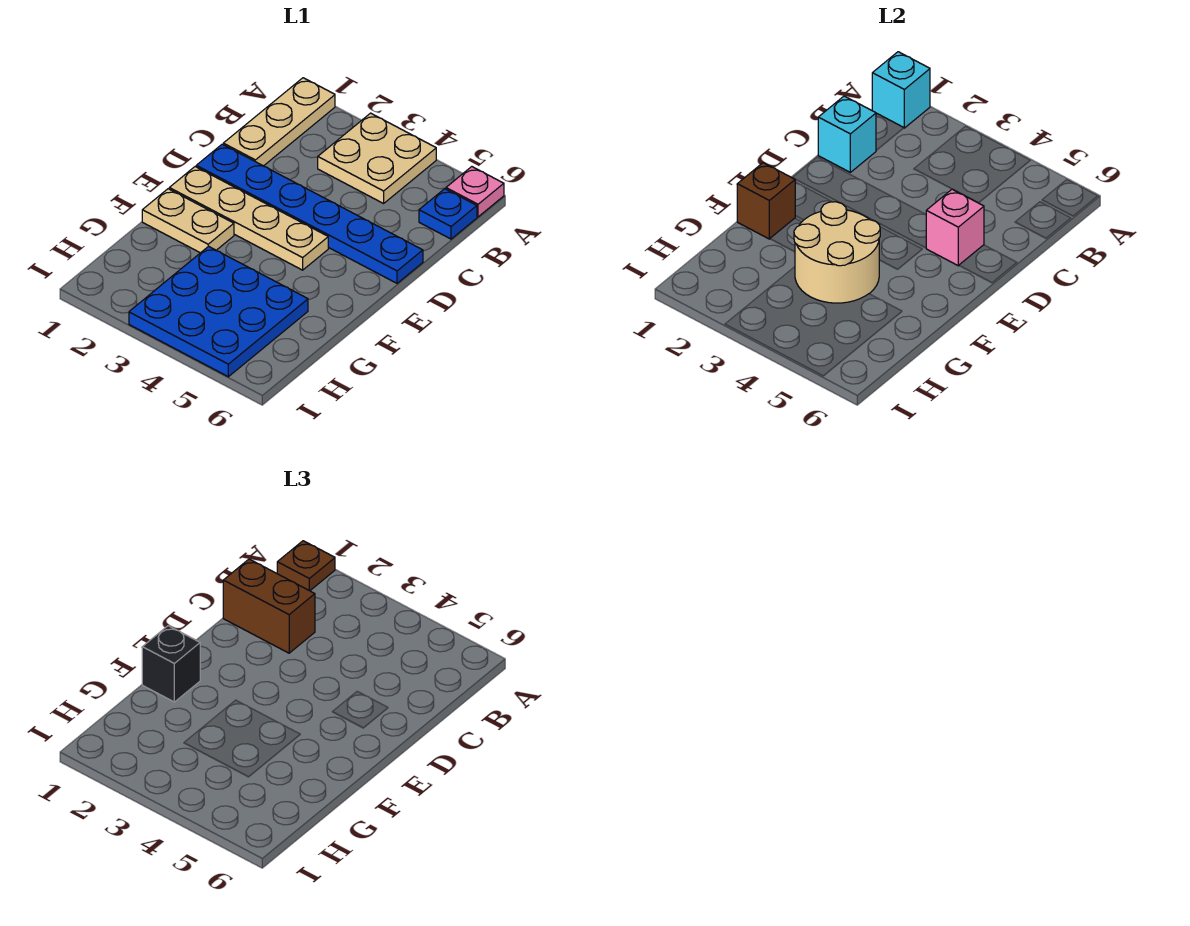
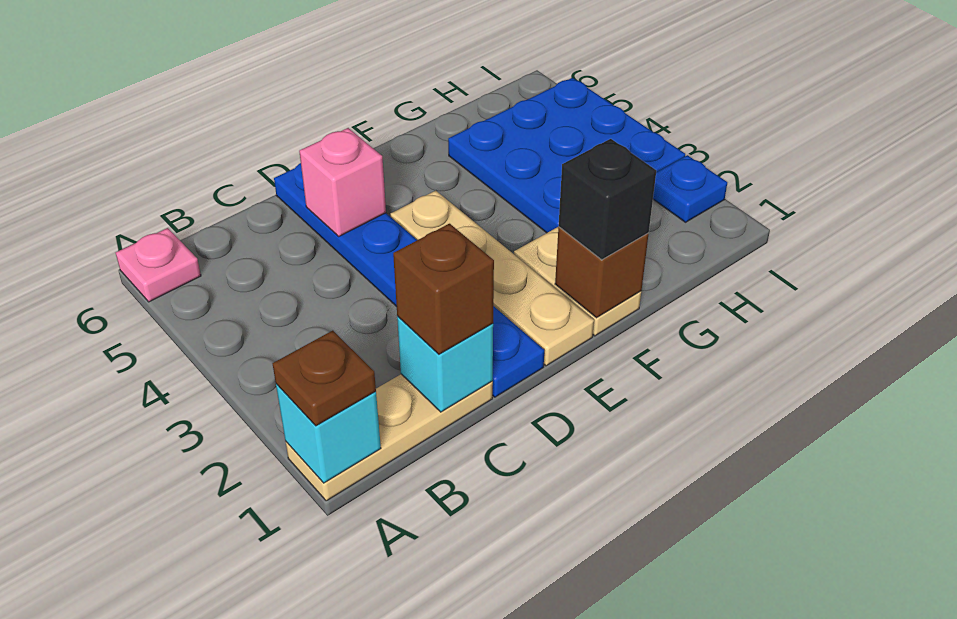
tan 2x2 plate [318,113,436,203] -> none
blue 1x1 plate [419,189,477,239] -> blue 1x1 plate moved to [653,155,727,222]
brown 1x2 brick [223,559,315,653] -> brown 1x1 brick [393,224,494,354]
tan 2x2 round brick [794,202,880,303] -> none

